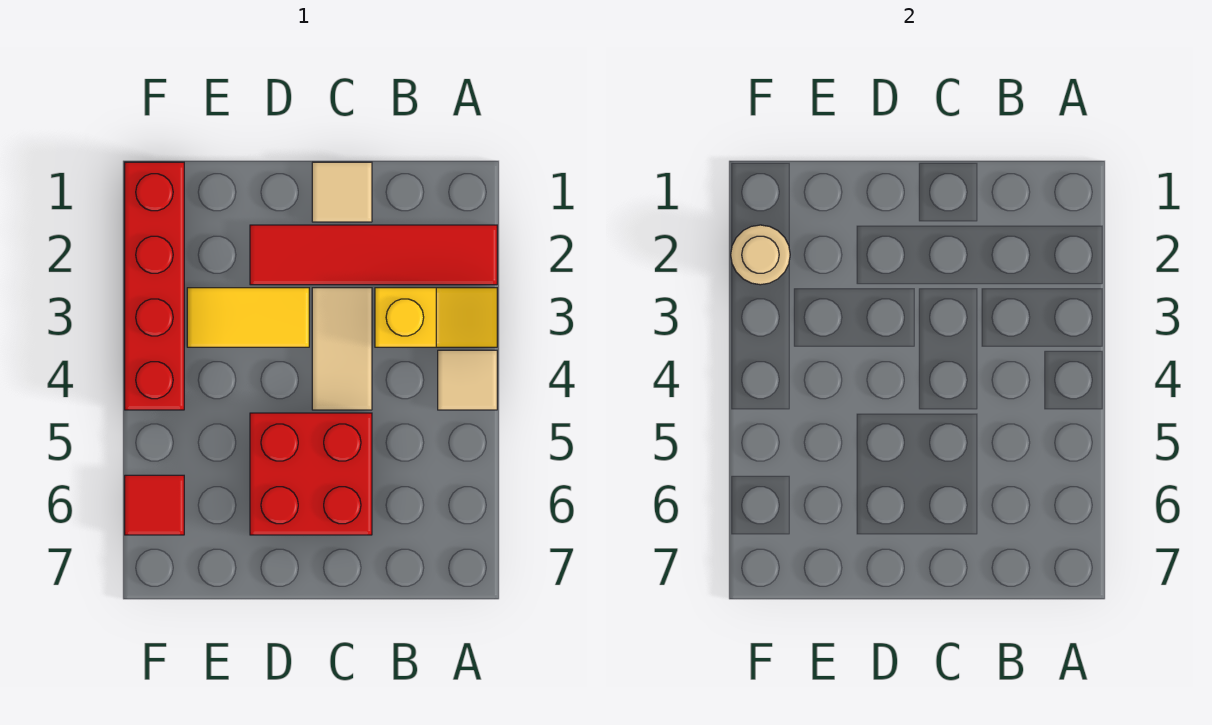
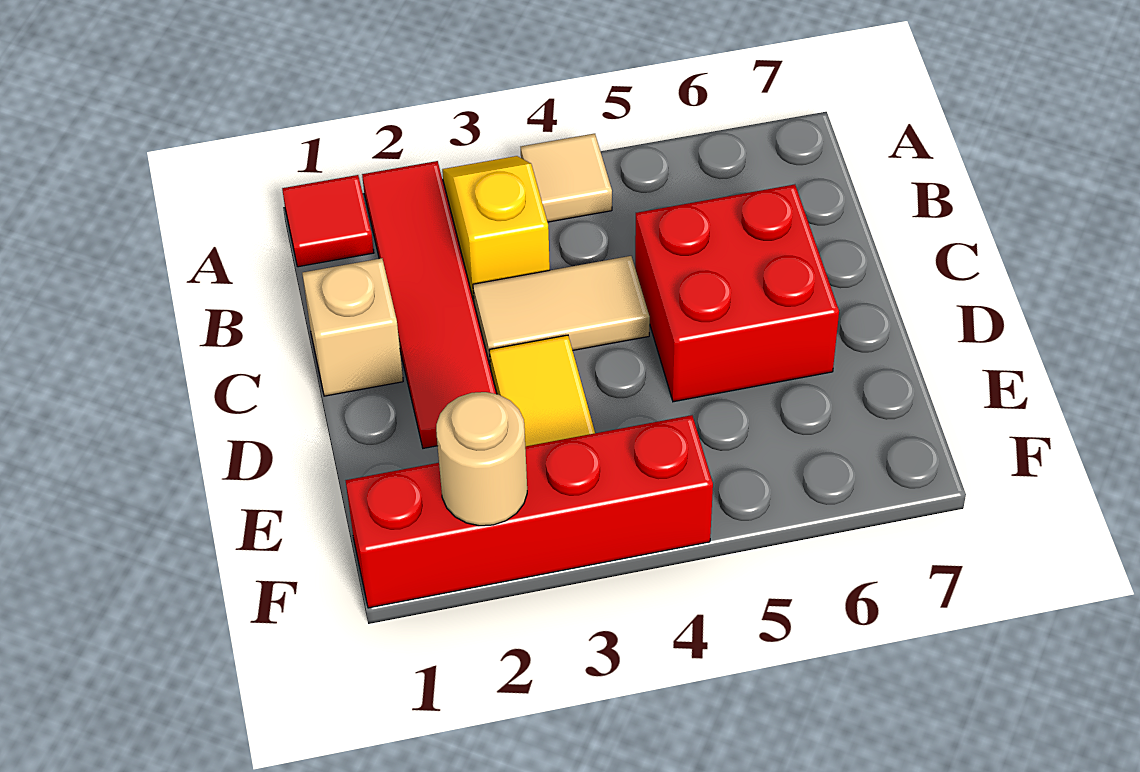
tan 1x1 tile [312,162,372,222] -> tan 1x1 brick [302,258,403,396]
red 1x1 tile [125,475,184,535] -> red 1x1 tile moved to [282,175,374,267]

